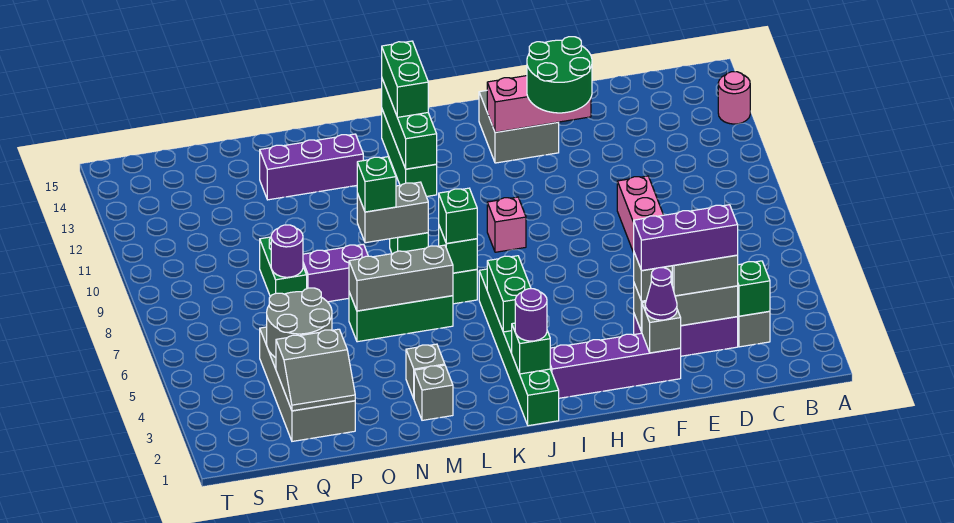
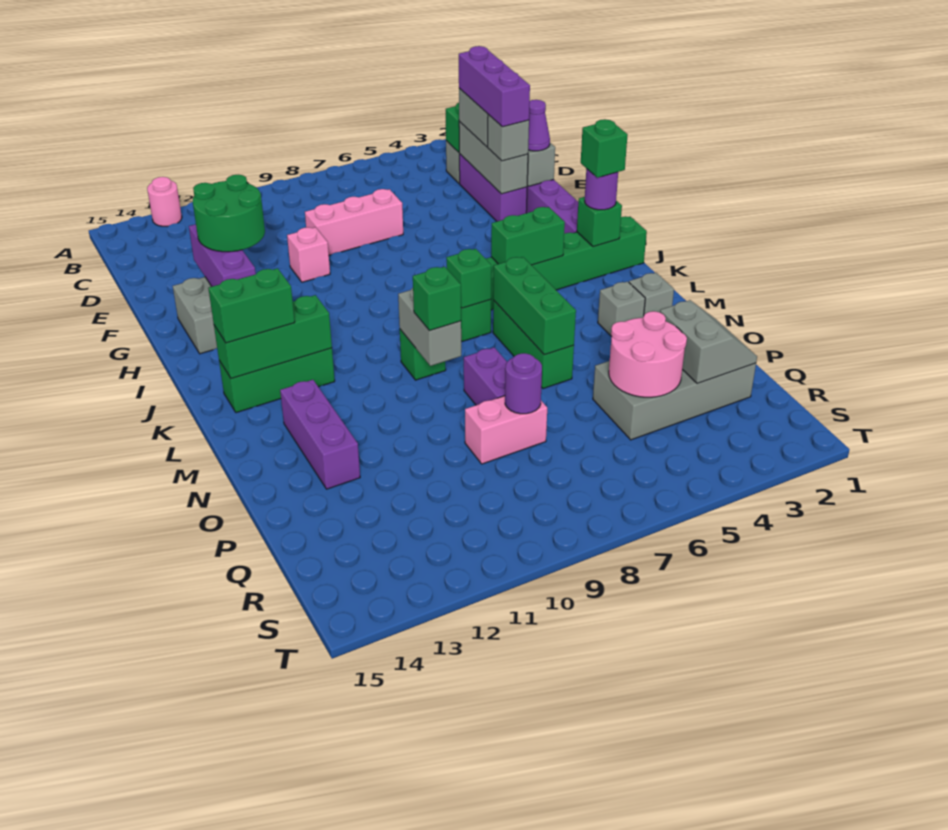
pink 1x3 brick [487,76,591,132] -> purple 1x3 brick [189,224,256,286]
pink 1x1 brick [487,197,526,252] -> pink 1x1 brick moved to [287,227,330,282]
green 1x1 brick [439,188,477,244] -> green 1x1 brick moved to [581,119,628,178]
grey 1x3 brick [349,245,453,311] -> green 1x3 brick [493,257,576,355]
grey 2x2 round brick [267,288,332,358] -> pink 2x2 round brick [609,311,687,397]
green 1x2 brick [260,237,307,296] -> pink 1x2 brick [465,396,547,464]

